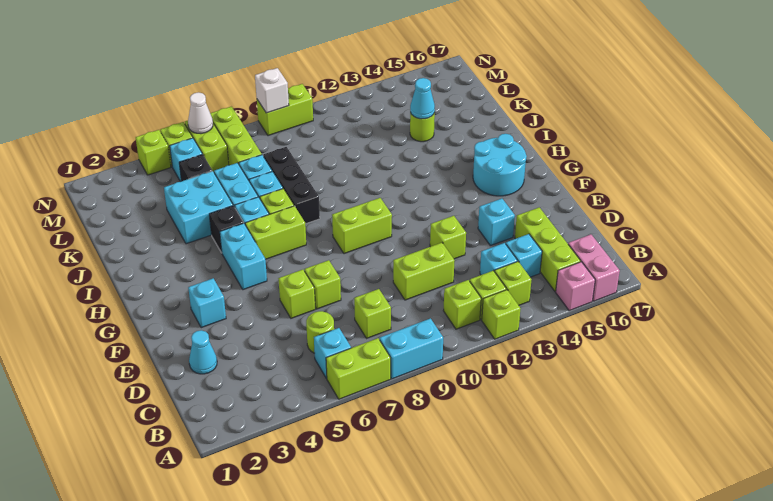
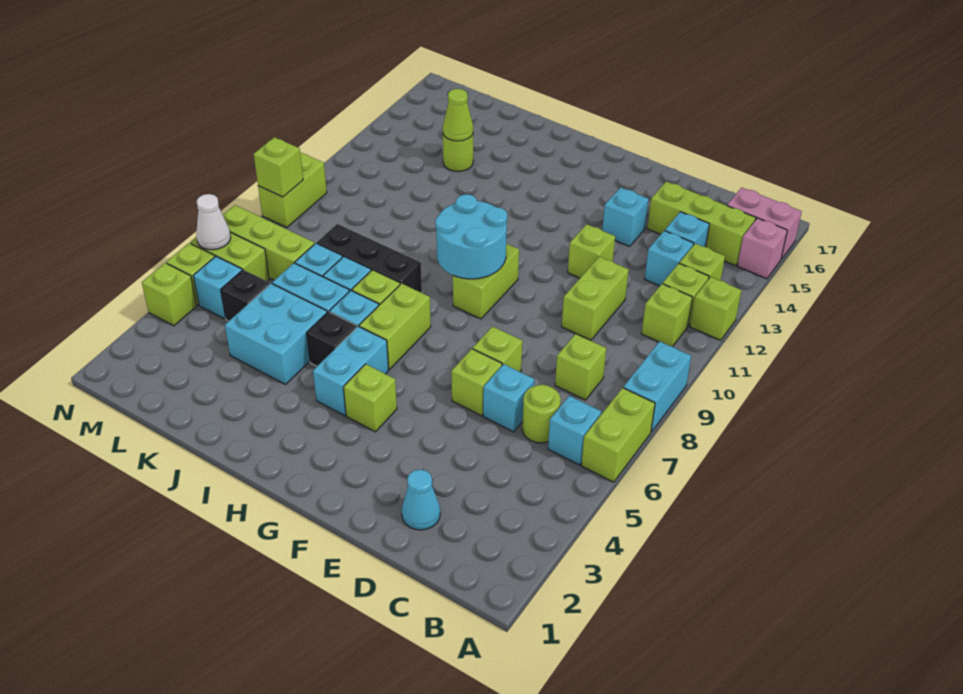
cyan 1x1 brick [188,278,226,328] -> cyan 1x1 brick moved to [483,364,534,432]
none -> lime 1x1 brick [344,364,397,432]
cyan 1x2 brick [220,223,267,290] -> cyan 1x2 brick turned to [313,326,389,416]
cyan 2x2 round brick [473,134,527,196] -> cyan 2x2 round brick moved to [435,194,507,279]
cyan 1x1 cone [410,78,435,119] -> lime 1x1 cone [443,89,473,141]
white 1x1 brick [255,68,289,113] -> lime 1x1 brick [254,137,303,197]

